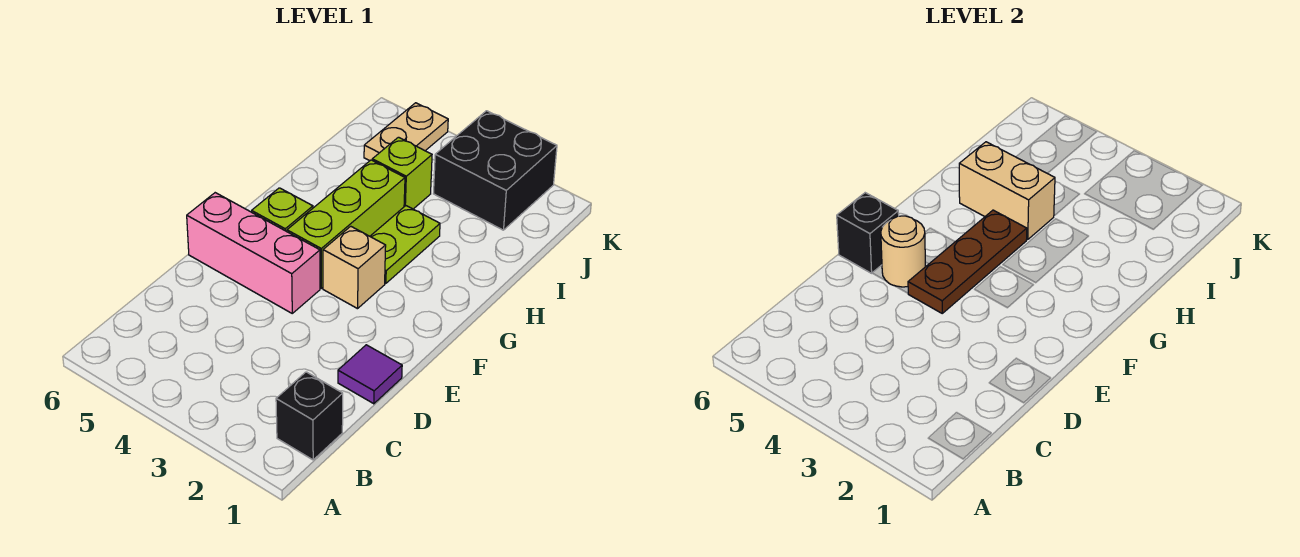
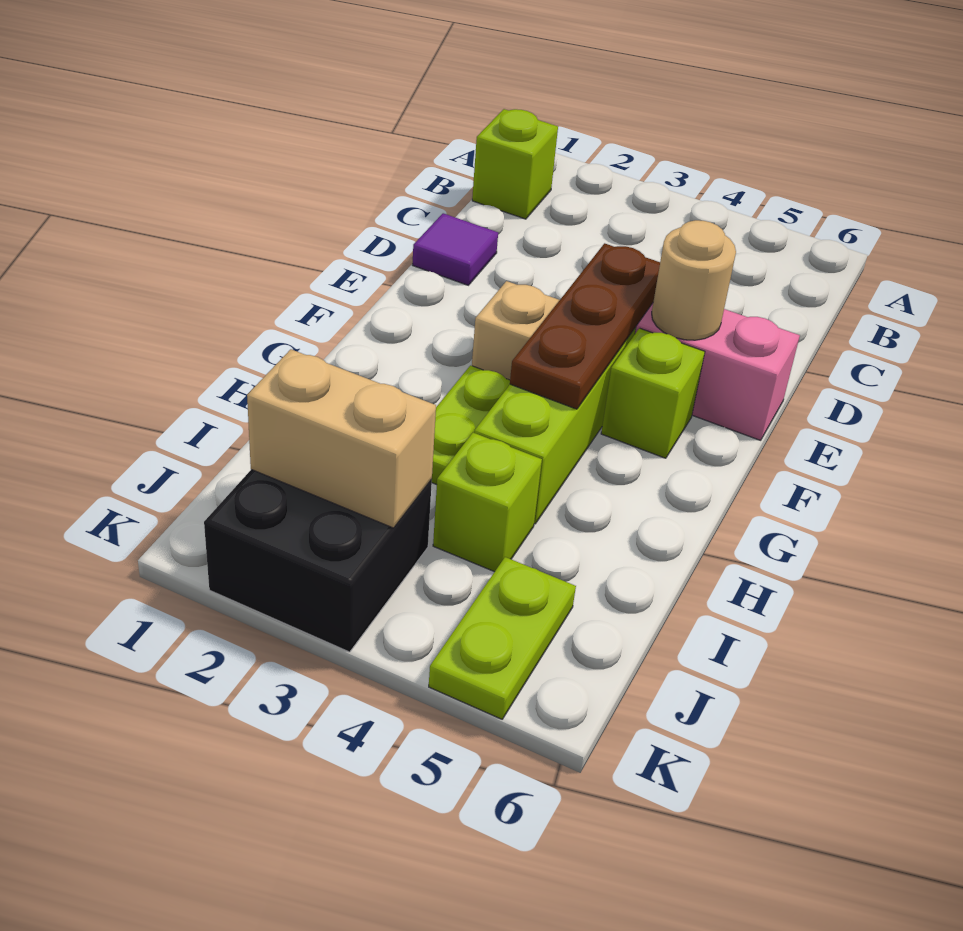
black 1x1 brick [276,372,343,460] -> lime 1x1 brick [472,109,558,219]
black 1x1 brick [837,193,899,273] -> none
tan 1x2 brick [959,142,1055,239] -> tan 1x2 brick moved to [247,349,436,528]
tan 1x2 plate [364,103,448,161] -> lime 1x2 plate [429,557,576,719]

